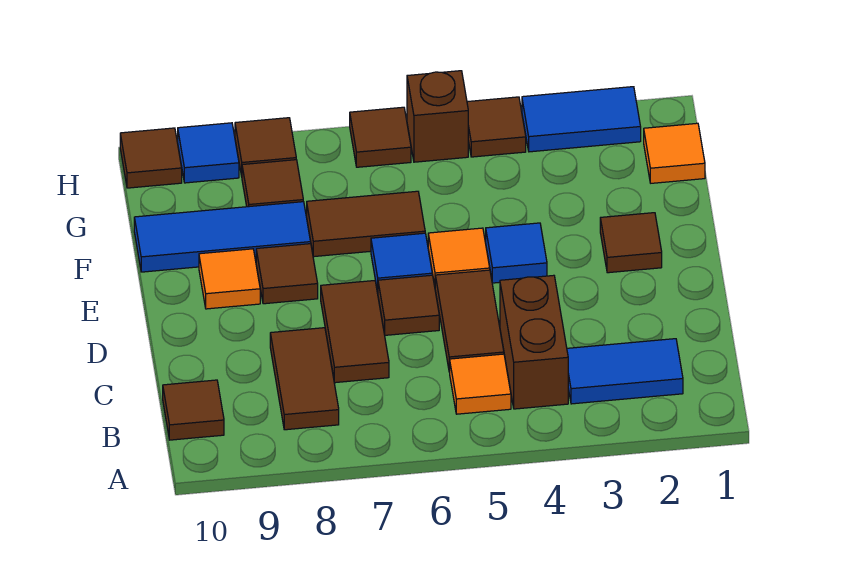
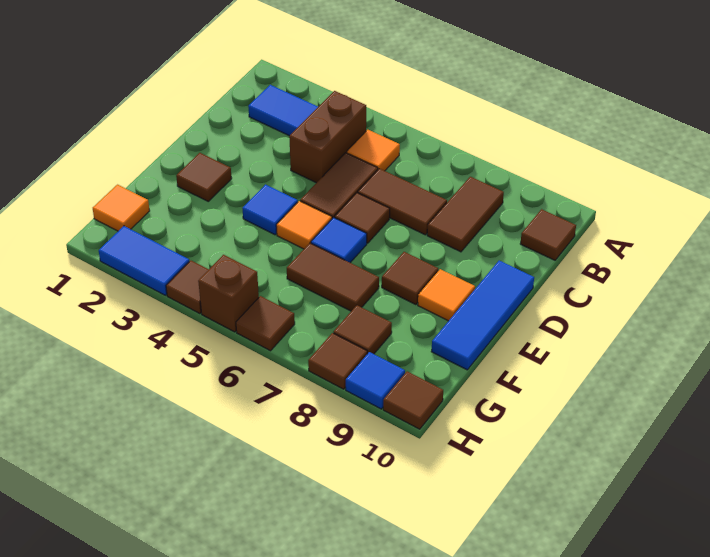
brown 1x2 tile [321,281,389,383] -> brown 1x2 tile turned to [358,169,447,235]
blue 1x3 tile [134,202,311,272] -> blue 1x3 tile turned to [431,261,534,370]

